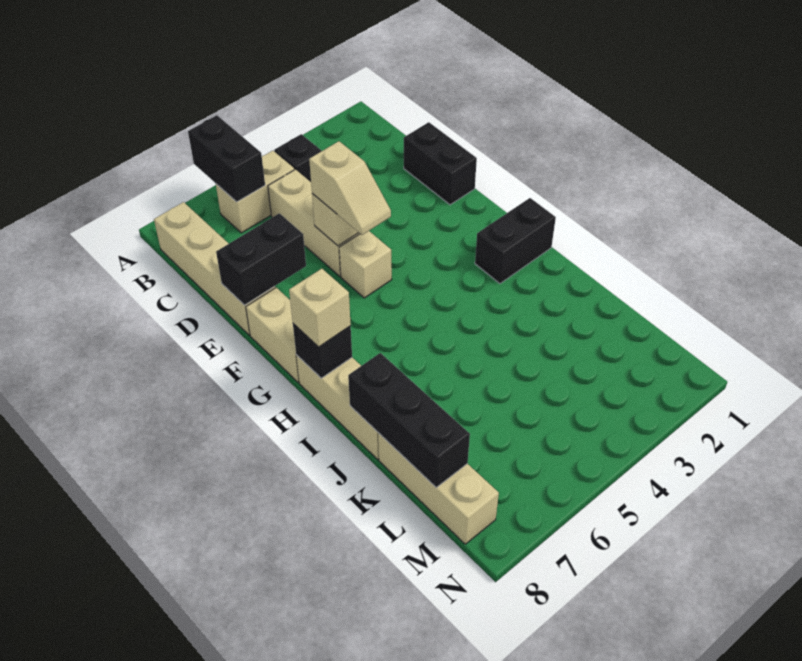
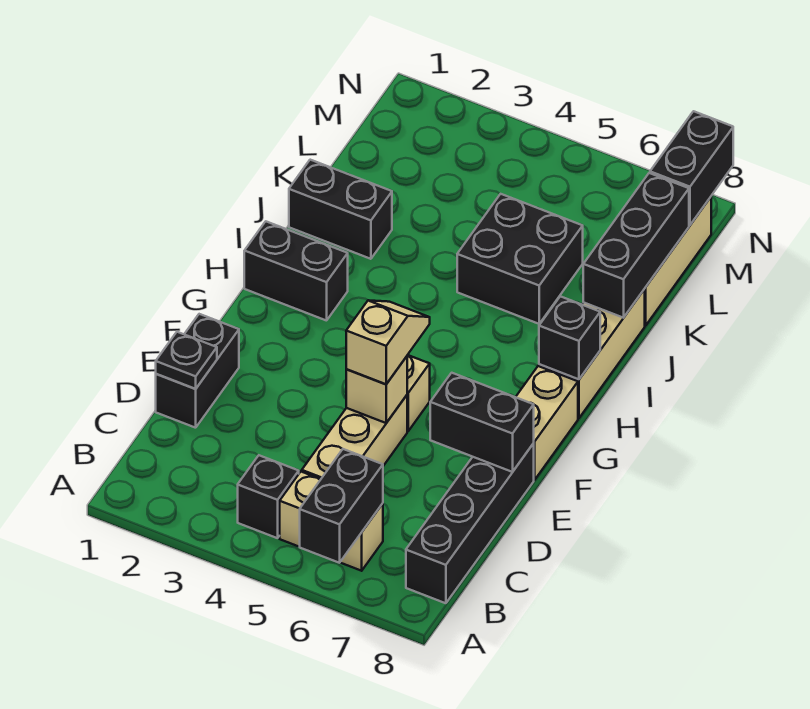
tan 1x4 brick [154,202,275,335] -> black 1x4 brick [406,443,534,603]
none -> black 1x1 plate [156,332,217,389]
tan 1x1 brick [289,269,351,347] -> none
none -> black 1x2 brick [289,160,392,259]
none -> black 2x2 brick [457,194,583,324]
none -> black 1x2 brick [650,111,733,225]

